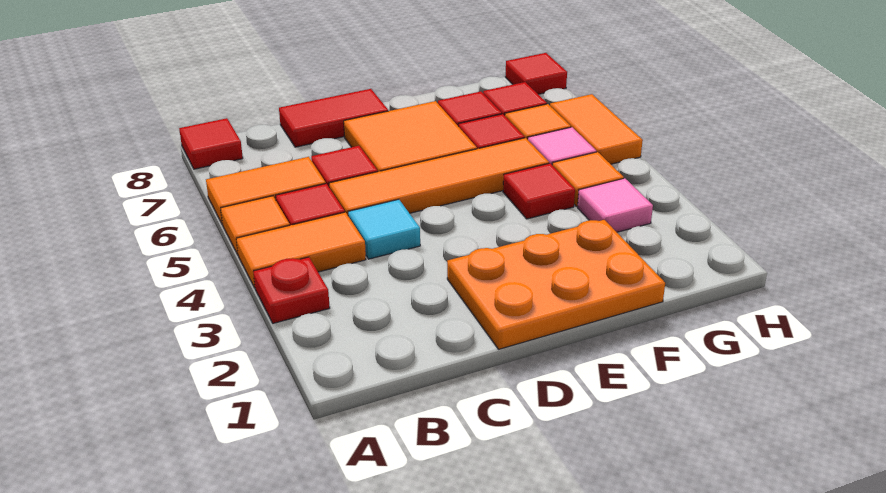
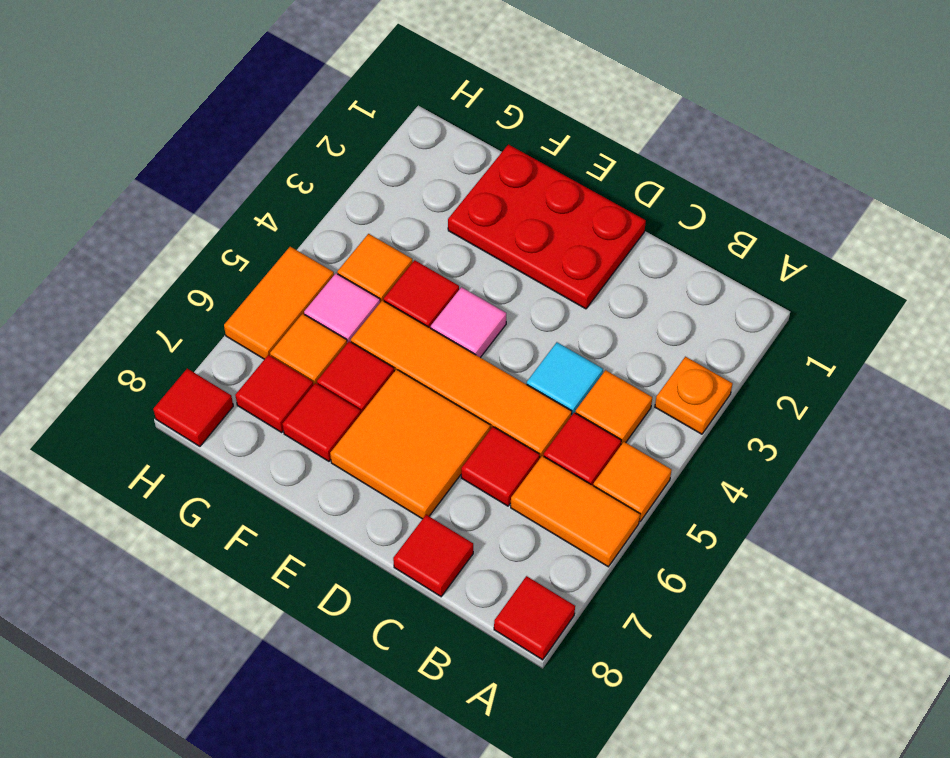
red 1x1 plate [253,257,330,323] -> orange 1x1 plate [655,357,733,434]
orange 1x2 tile [236,212,366,288] -> orange 1x1 tile [575,370,652,445]
red 1x2 tile [279,89,388,147] -> red 1x1 tile [393,515,473,597]
orange 2x3 plate [447,220,665,349] -> red 2x3 plate [448,144,646,309]
pink 1x1 tile [577,178,653,232] -> pink 1x1 tile moved to [431,287,506,358]

